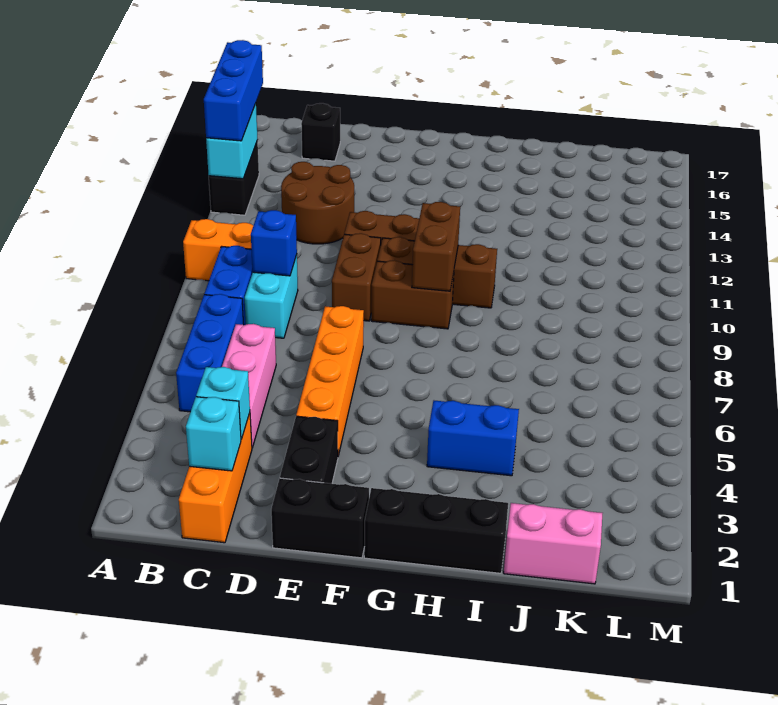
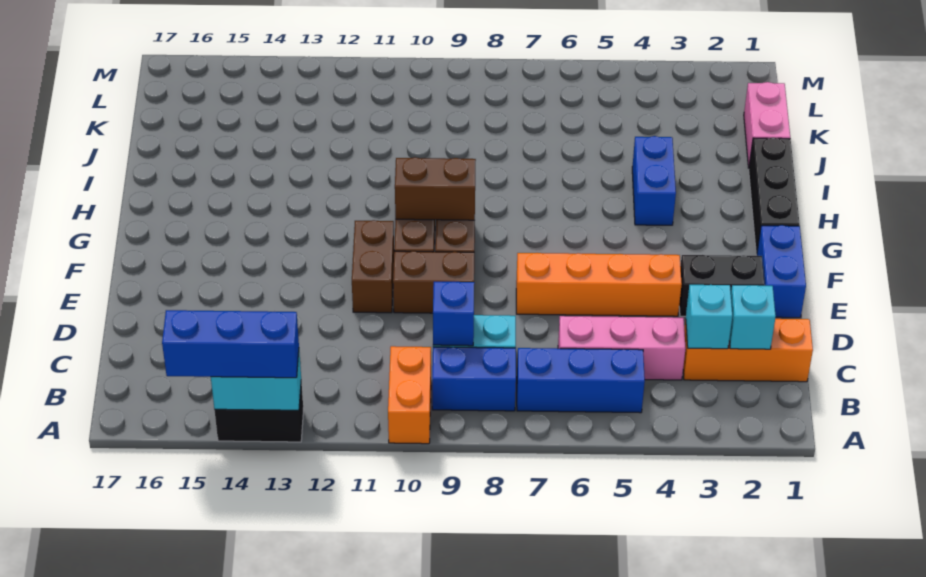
brown 2x2 round brick [281,162,354,244] -> none
black 1x1 brick [301,103,340,161] -> none
black 1x2 brick [271,478,369,558] -> blue 1x2 brick [757,225,806,318]

